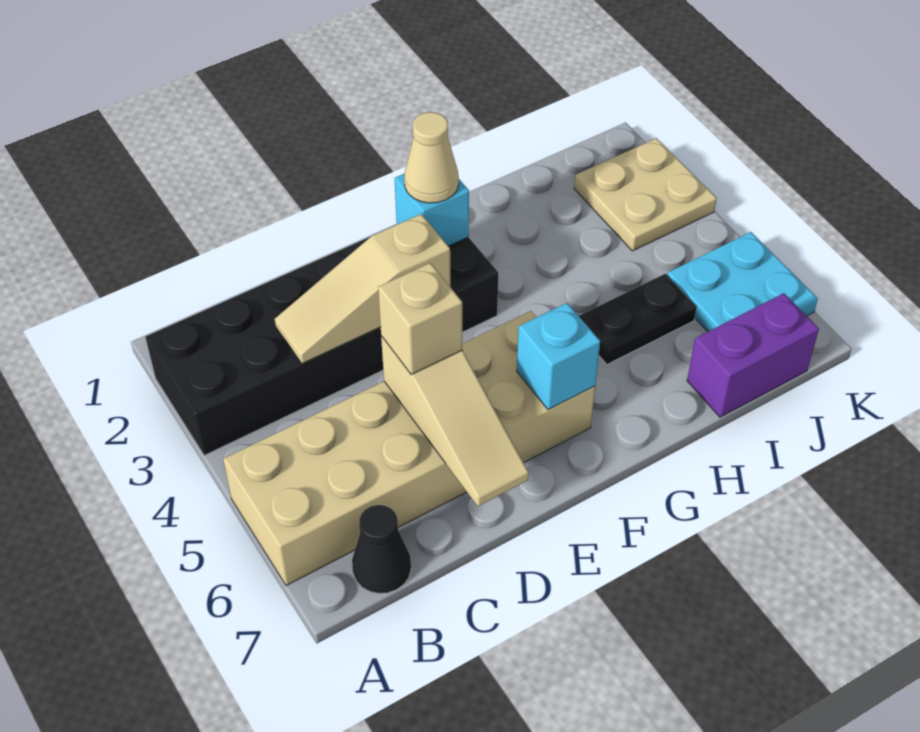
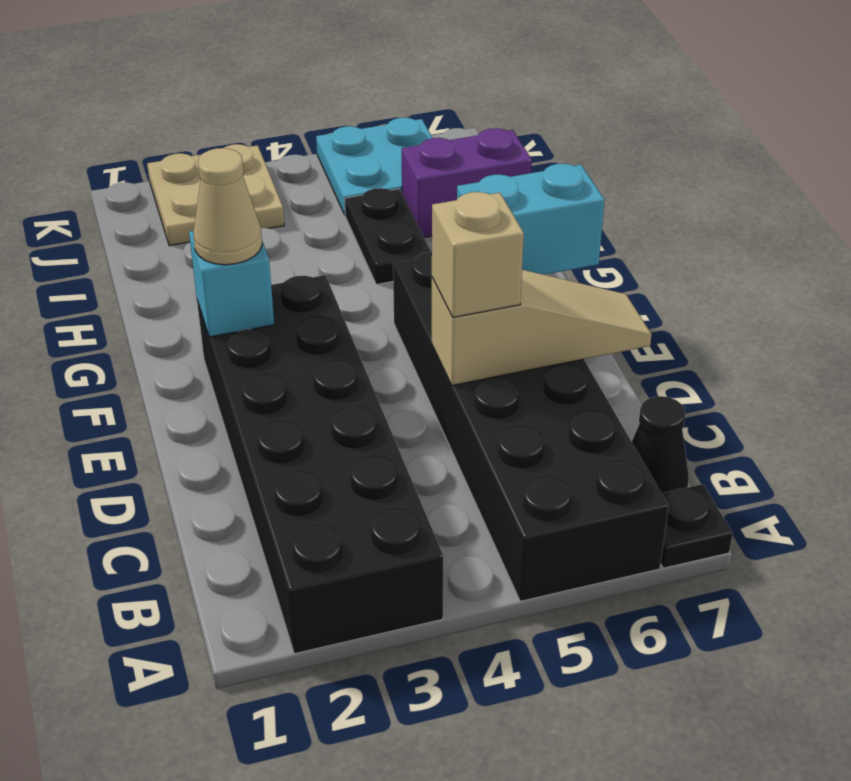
tan 2x6 brick [223,311,595,586] -> black 2x6 brick [393,252,669,601]
none -> black 1x1 plate [661,484,733,568]
tan 1x3 slope [275,214,450,363] -> none
cyan 1x1 brick [517,303,600,410] -> cyan 1x2 brick [457,164,604,275]
purple 1x2 brick [687,293,819,417] -> purple 1x2 brick turned to [402,128,532,238]

